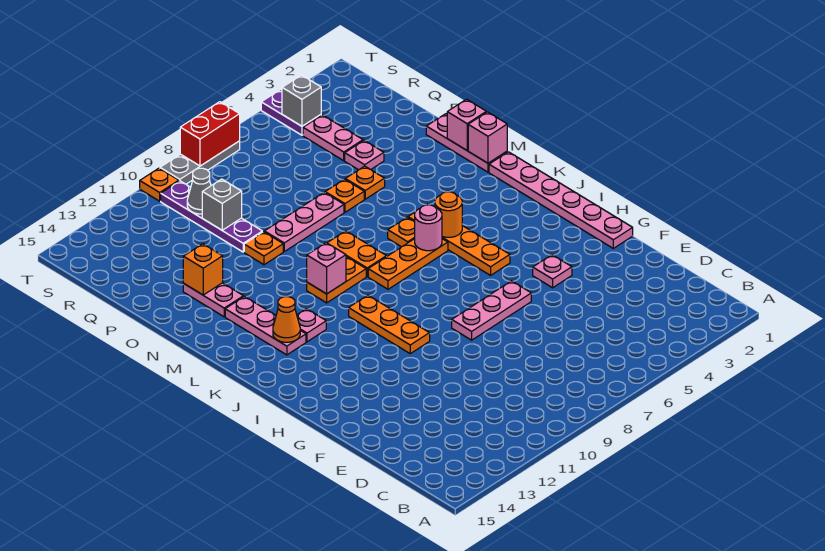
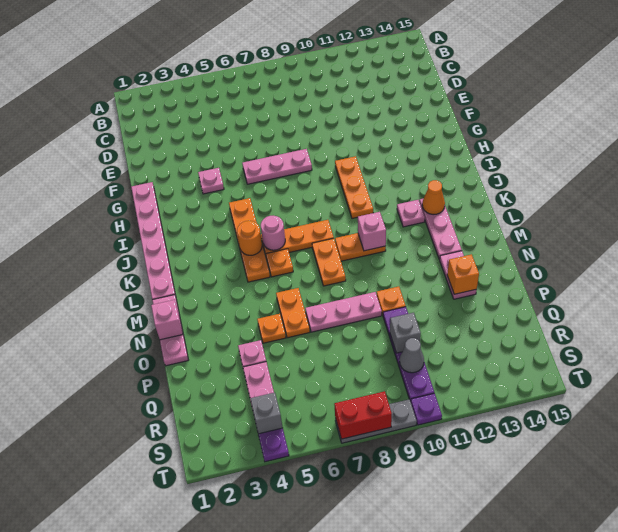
pink 1x1 brick [468,112,507,163] -> none
orange 1x1 plate [325,179,364,212] -> orange 1x2 plate [276,288,310,338]
orange 1x1 plate [140,168,179,201] -> purple 1x1 plate [411,393,442,425]

